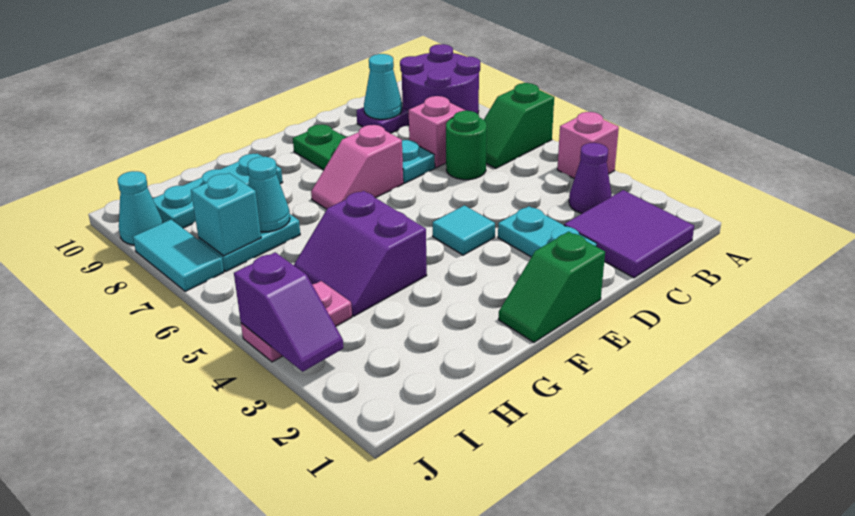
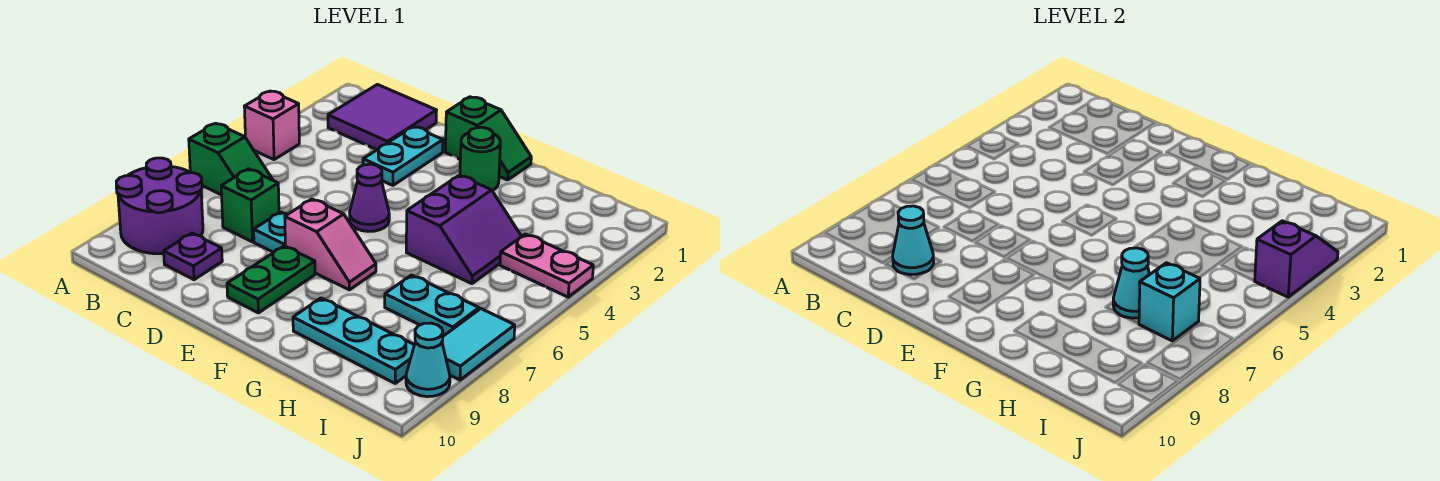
purple 1x1 cone [569,143,612,213] -> purple 1x1 cone moved to [350,164,389,231]
green 1x1 round brick [446,111,487,180] -> green 1x1 round brick moved to [460,127,500,190]
pink 1x1 brick [409,96,465,168] -> green 1x1 brick [221,169,279,242]
cyan 1x1 tile [433,205,495,255] -> none

